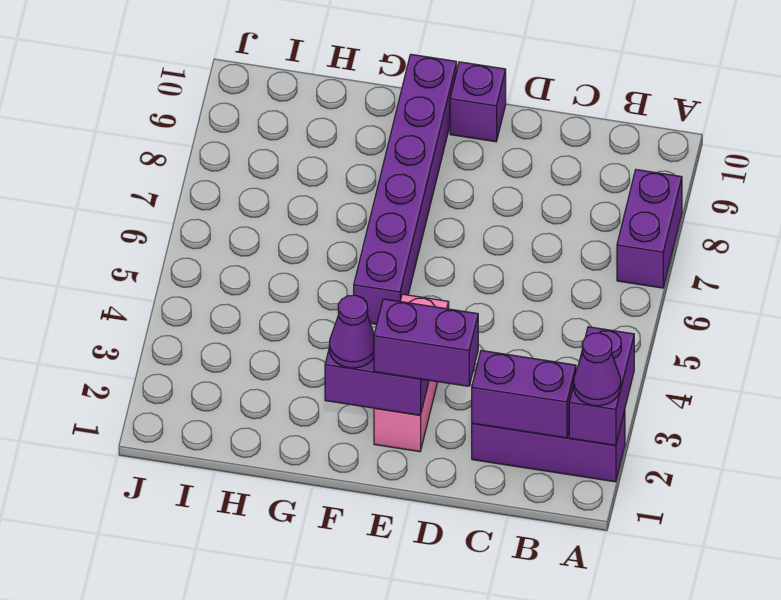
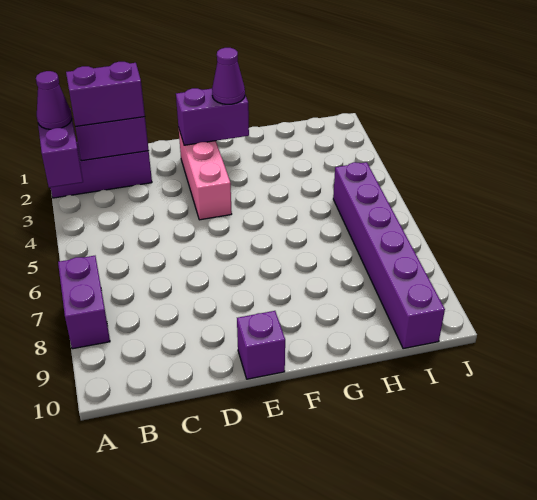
purple 1x2 brick [374,299,478,386] -> purple 1x2 brick moved to [66,62,145,127]
purple 1x6 brick [354,54,457,324] -> purple 1x6 brick moved to [333,162,445,349]

